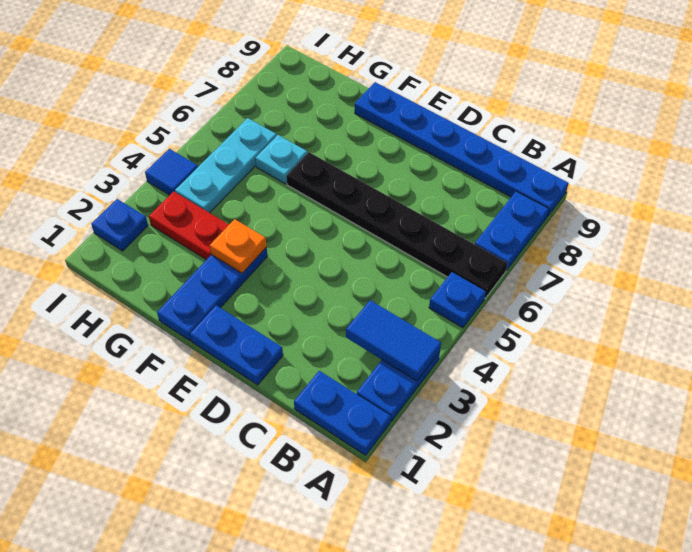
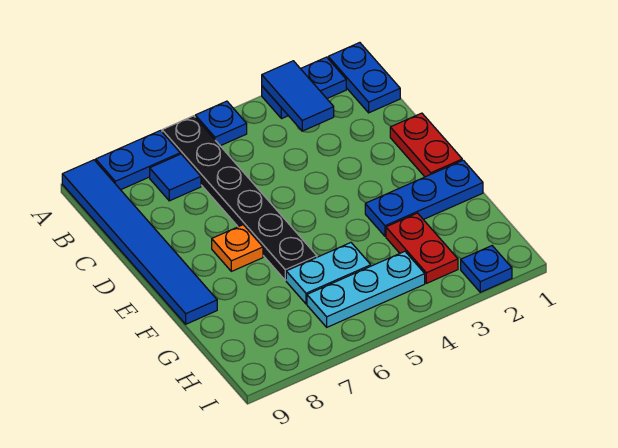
blue 1x6 plate [355,82,569,216] -> blue 1x6 tile [62,160,217,324]
blue 1x2 plate [190,305,283,385] -> red 1x2 plate [390,113,462,177]
orange 1x1 plate [210,219,267,273] -> orange 1x1 plate moved to [212,225,263,271]
cyan 1x1 plate [255,135,307,184] -> cyan 1x2 plate [286,243,371,304]
blue 1x1 tile [145,149,198,195] -> blue 1x1 tile moved to [150,154,201,201]

